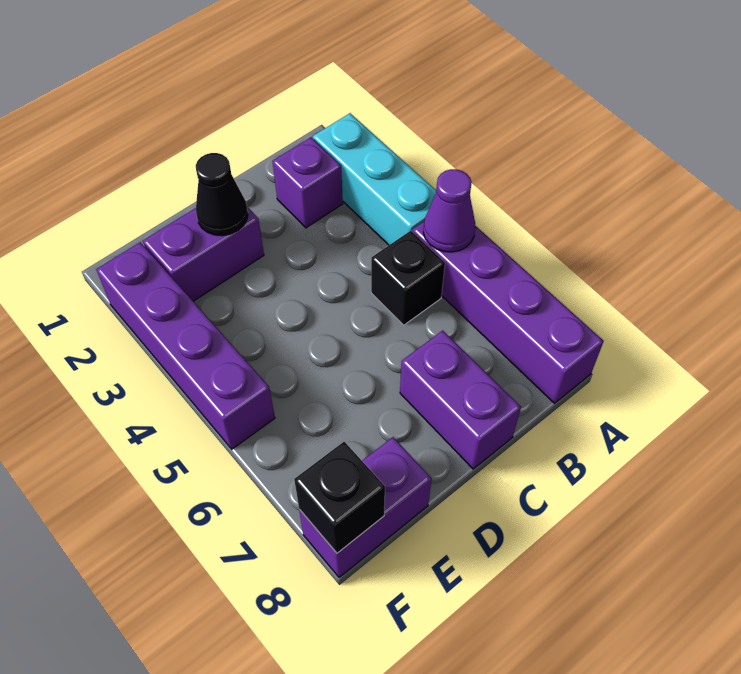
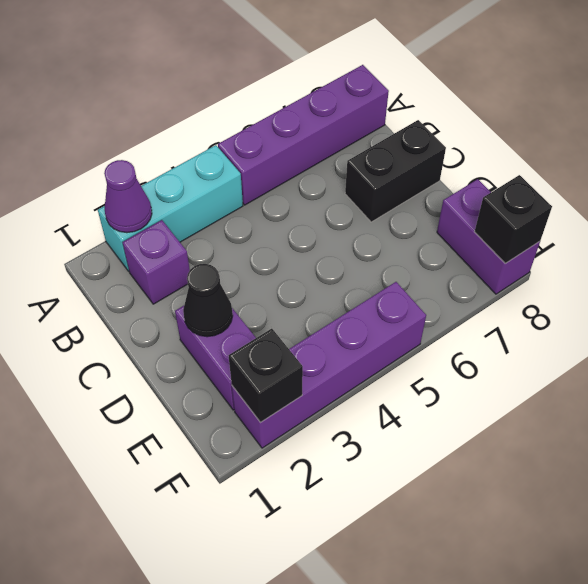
purple 1x1 cone [423,169,475,252] -> purple 1x1 cone moved to [104,160,152,233]
black 1x1 brick [371,231,445,325] -> black 1x1 brick moved to [229,329,303,423]
purple 1x2 brick [400,331,521,469] -> black 1x2 brick [345,120,446,222]

